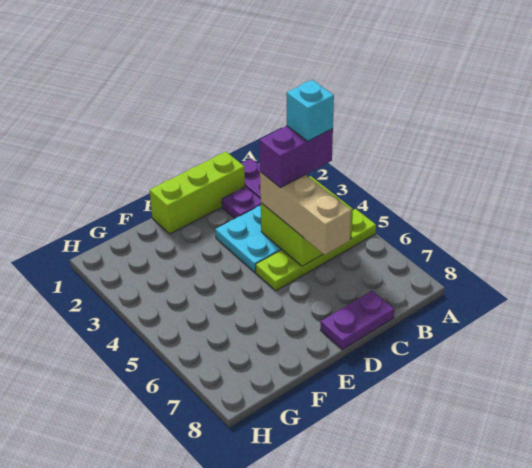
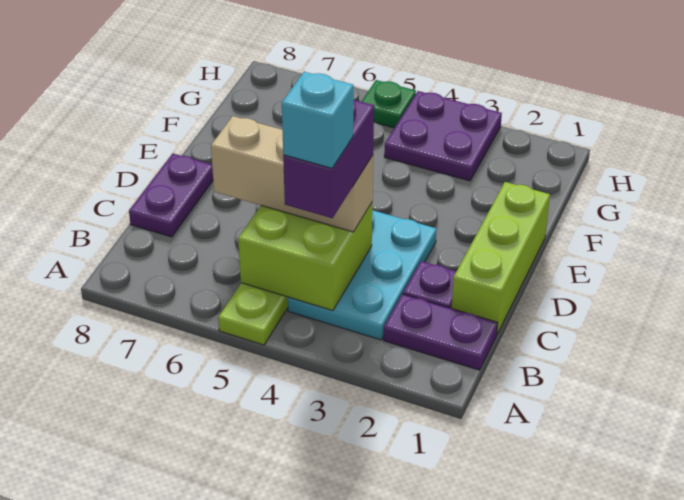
none -> purple 2x2 plate [384,91,502,181]
none -> green 1x1 plate [361,80,416,128]

